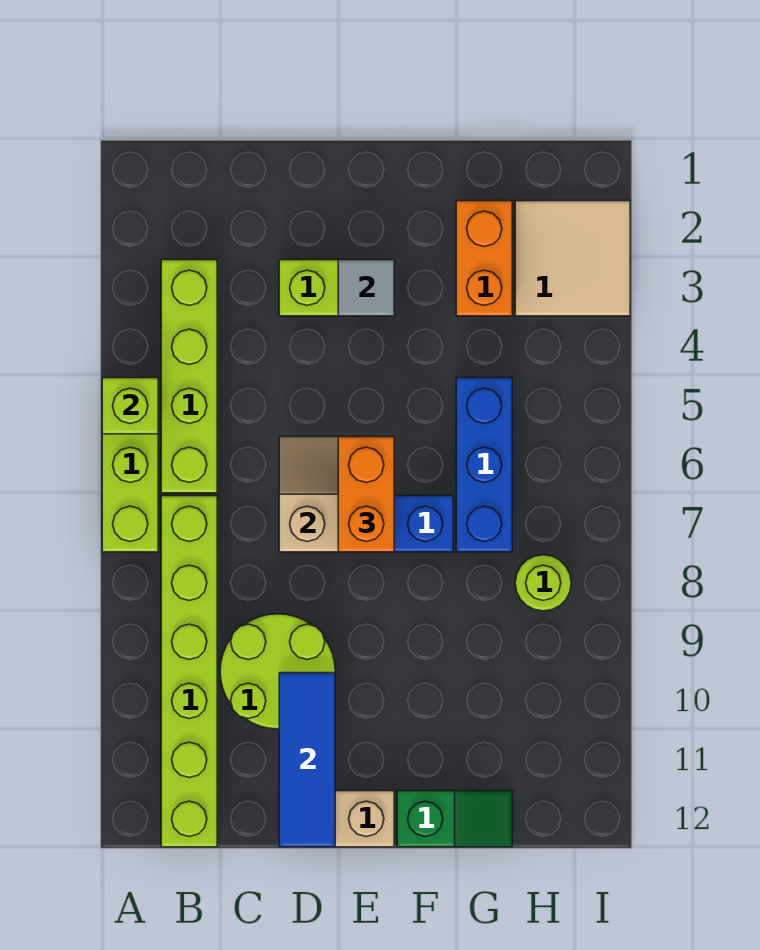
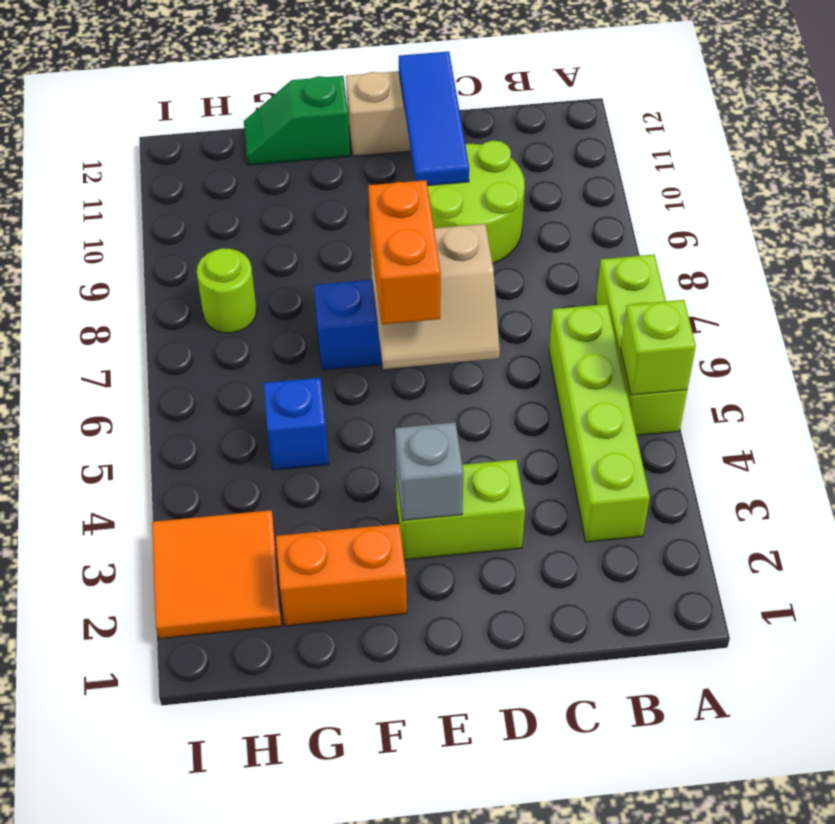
lime 1x6 brick [161,496,217,847] -> none
grey 1x1 tile [338,260,394,316] -> grey 1x1 brick [395,422,464,521]
orange 1x2 brick [456,201,512,316] -> orange 1x2 brick turned to [276,524,407,626]
blue 1x3 brick [456,378,512,552] -> blue 1x1 brick [264,378,329,470]
tan 2x2 tile [515,201,630,316] -> orange 2x2 tile [152,510,282,639]

